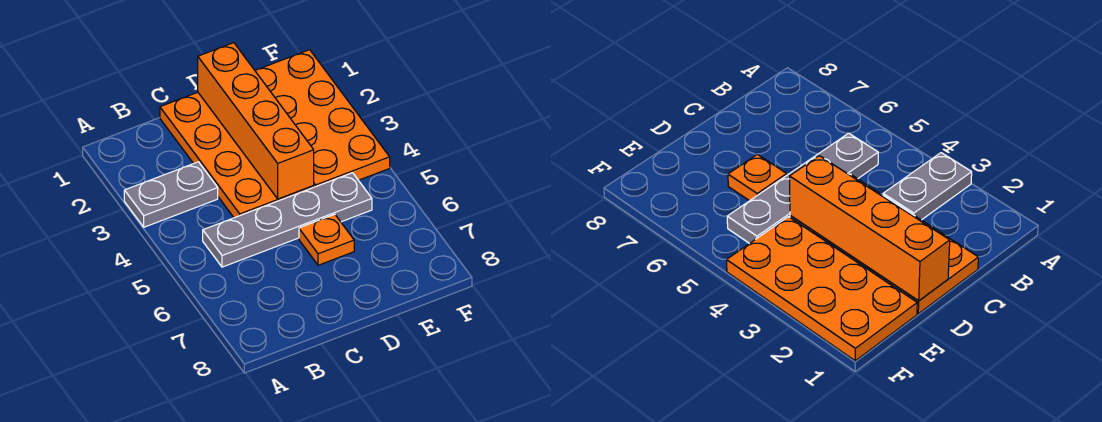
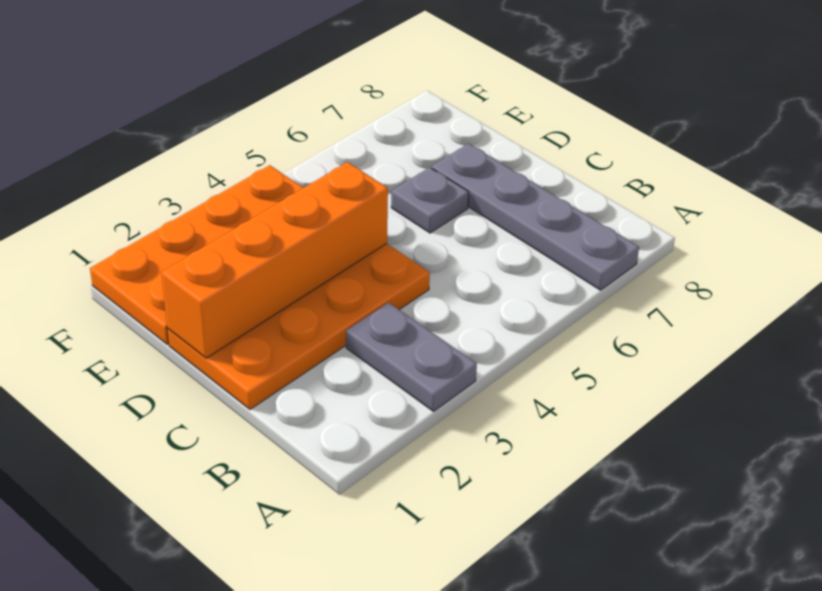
grey 1x4 plate [203,173,372,267] -> grey 1x4 plate moved to [432,144,639,290]
orange 1x1 plate [299,214,354,265] -> grey 1x1 plate [391,167,469,233]

